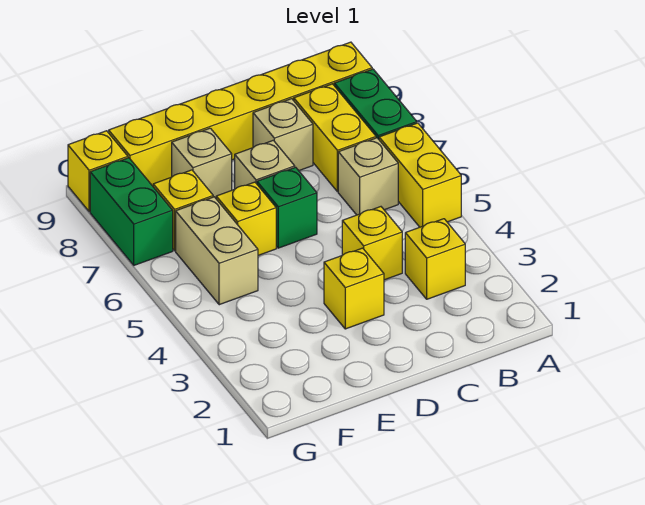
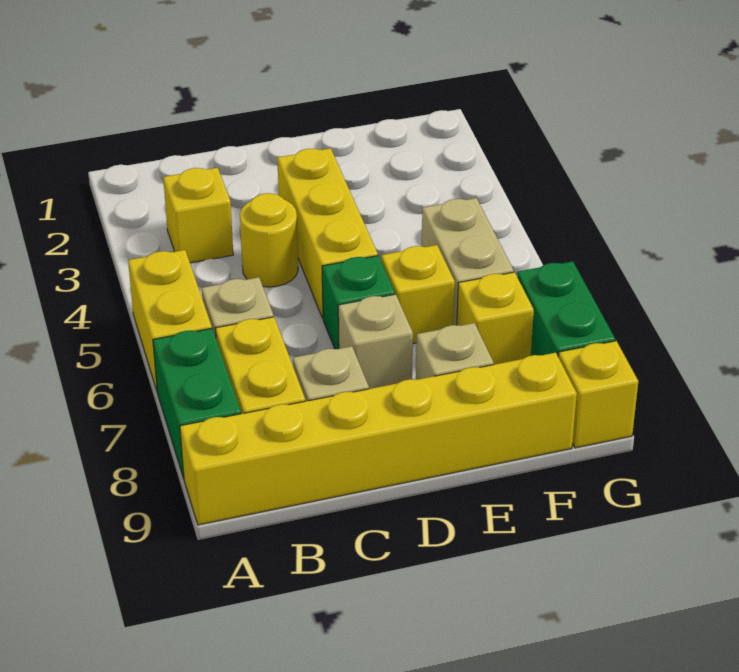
yellow 1x1 brick [342,207,402,280] -> yellow 1x1 round brick [240,193,298,287]
yellow 1x1 brick [324,248,384,329] -> yellow 1x3 brick [277,148,378,318]

